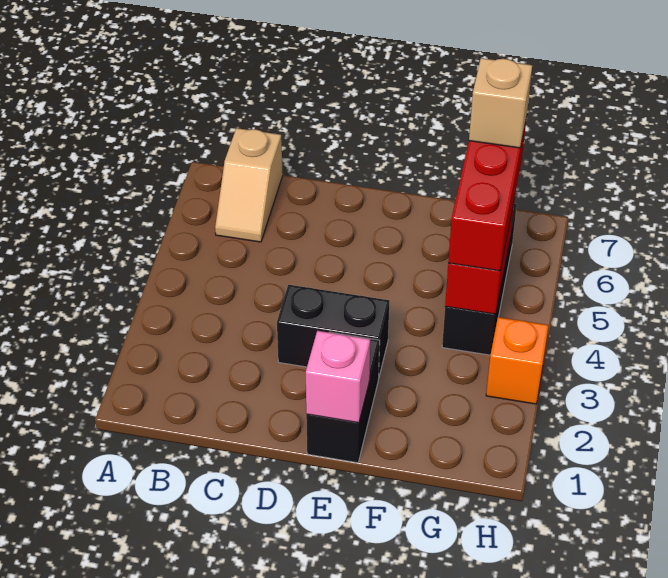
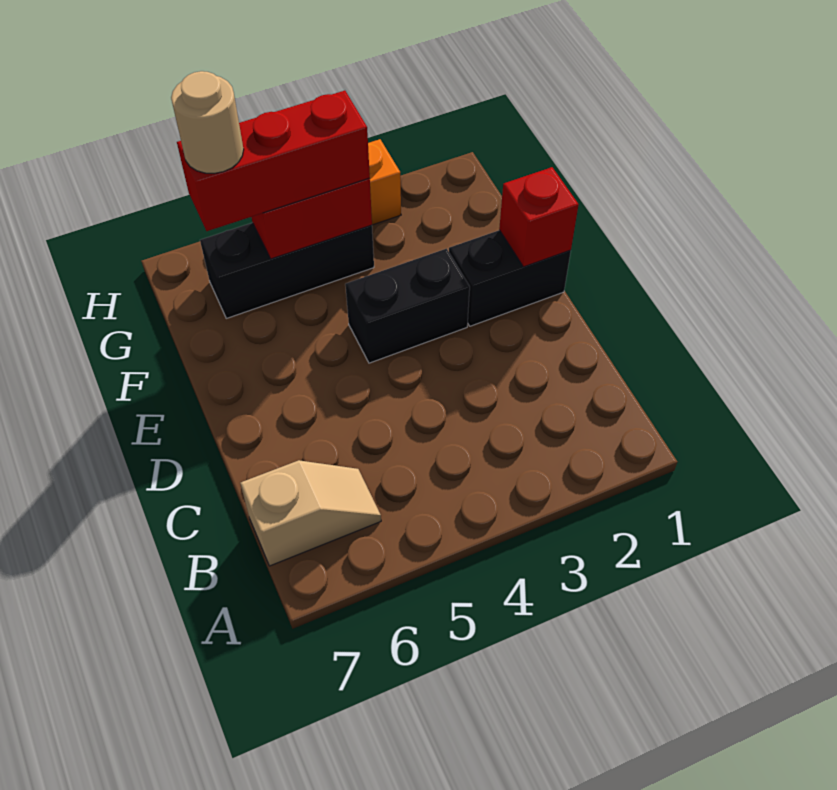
black 1x2 brick [277,285,389,379] -> black 1x2 brick turned to [345,249,470,363]
pink 1x1 brick [306,331,370,423] -> red 1x1 brick [499,167,579,267]
tan 1x1 brick [469,58,532,148] -> tan 1x1 round brick [171,71,244,173]

